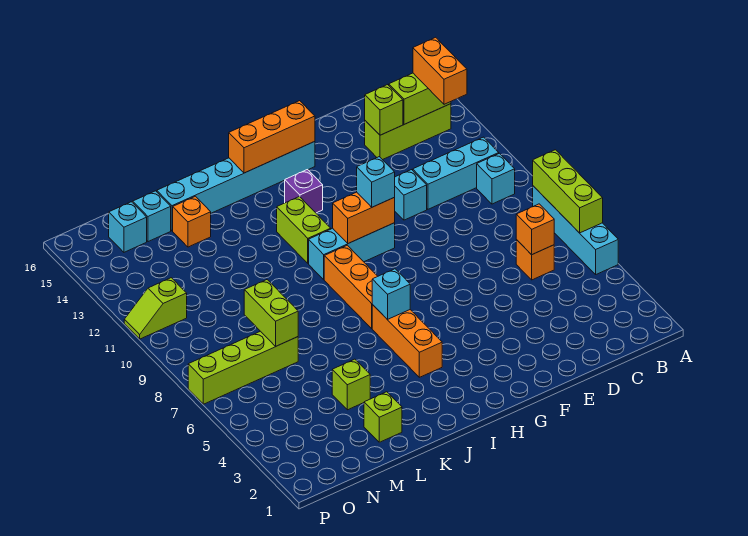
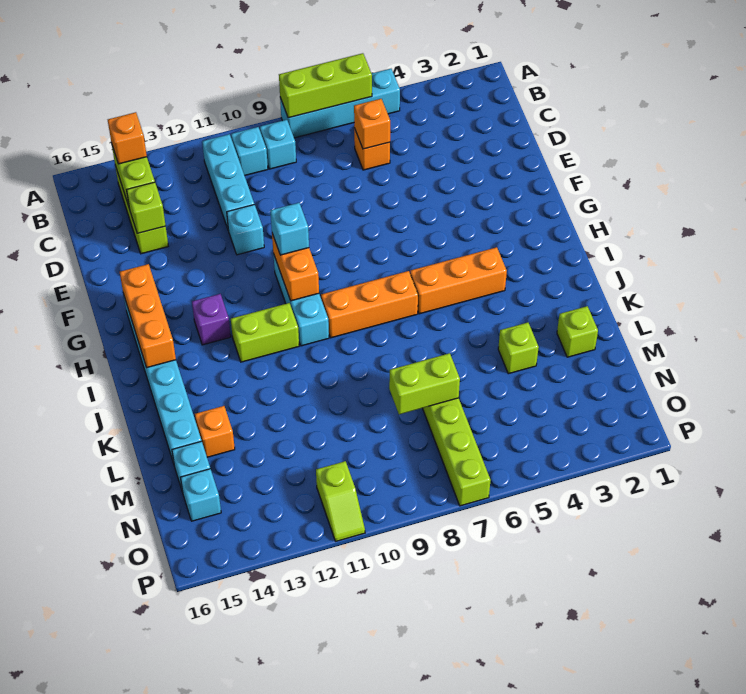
orange 1x2 brick [413,37,467,104] -> orange 1x1 brick [108,112,147,164]
cyan 1x1 brick [372,269,410,319] -> cyan 1x1 brick moved to [260,120,296,169]

